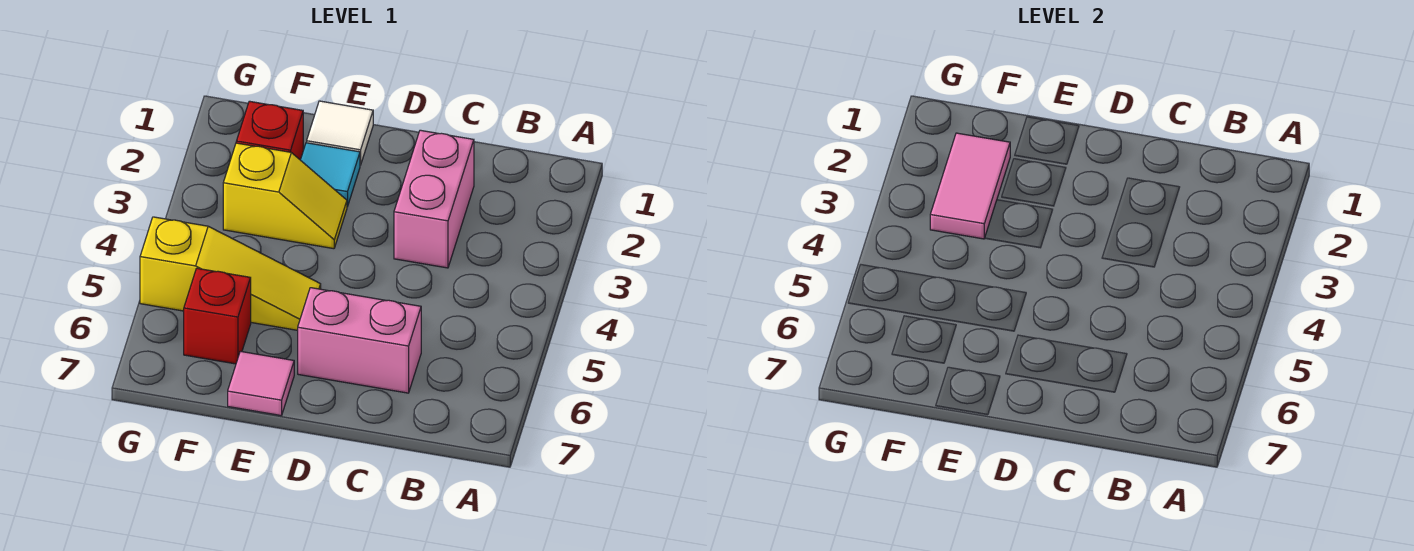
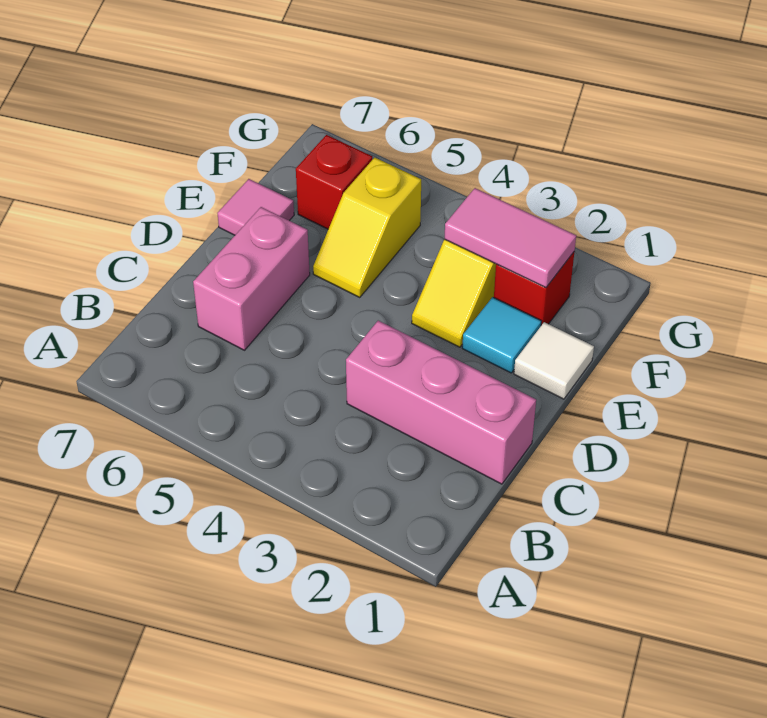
pink 1x2 brick [394,130,474,268] -> pink 1x3 brick [346,321,536,484]
yellow 1x3 slope [140,217,321,330] -> yellow 1x2 slope [313,158,421,297]

